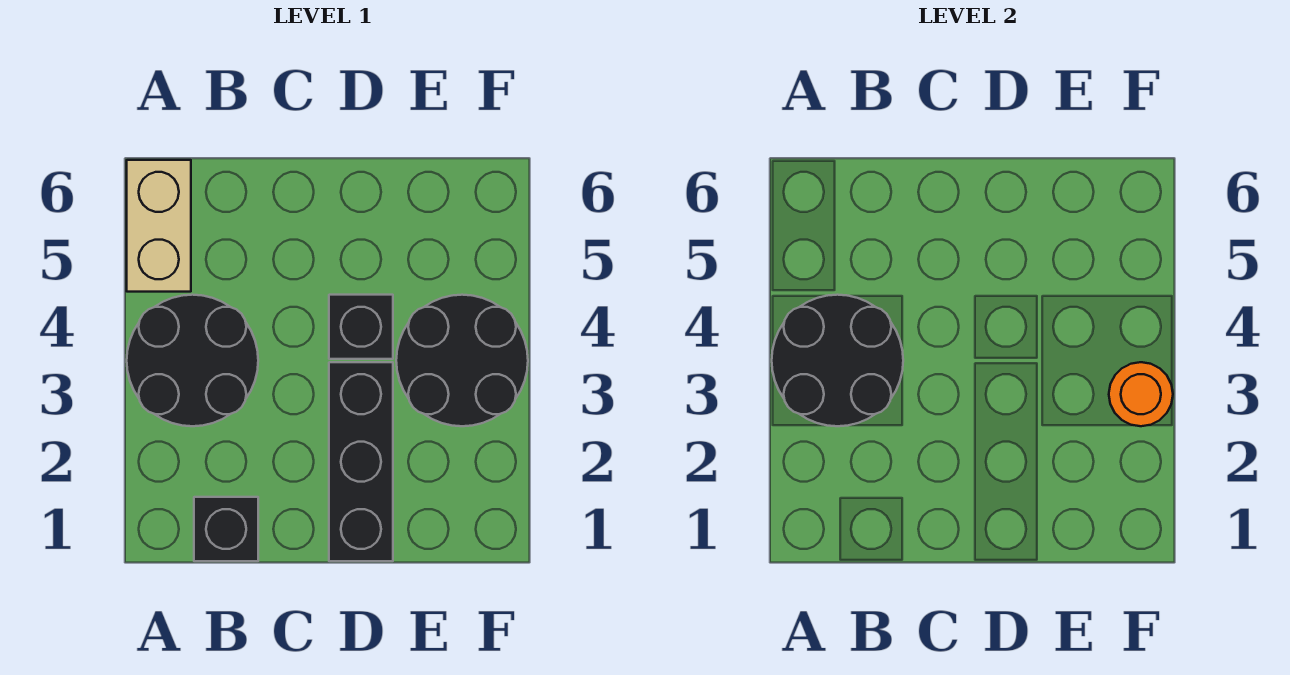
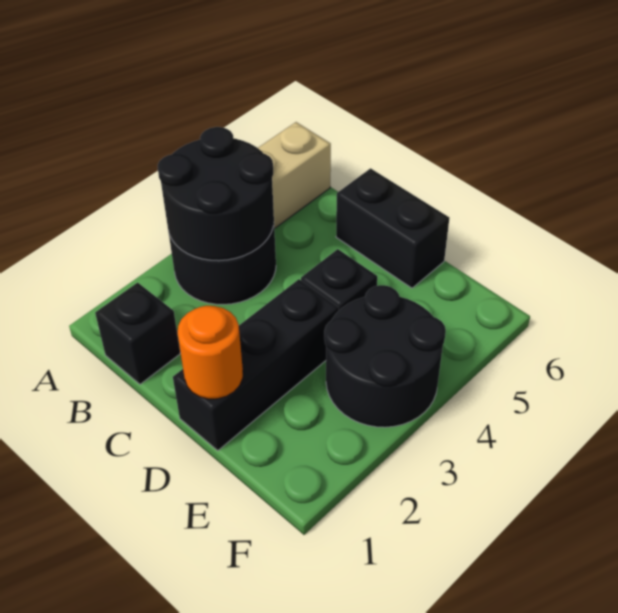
none -> black 1x2 brick [336,168,449,288]
orange 1x1 round brick [1109,362,1173,426] -> orange 1x1 round brick moved to [178,306,243,399]

